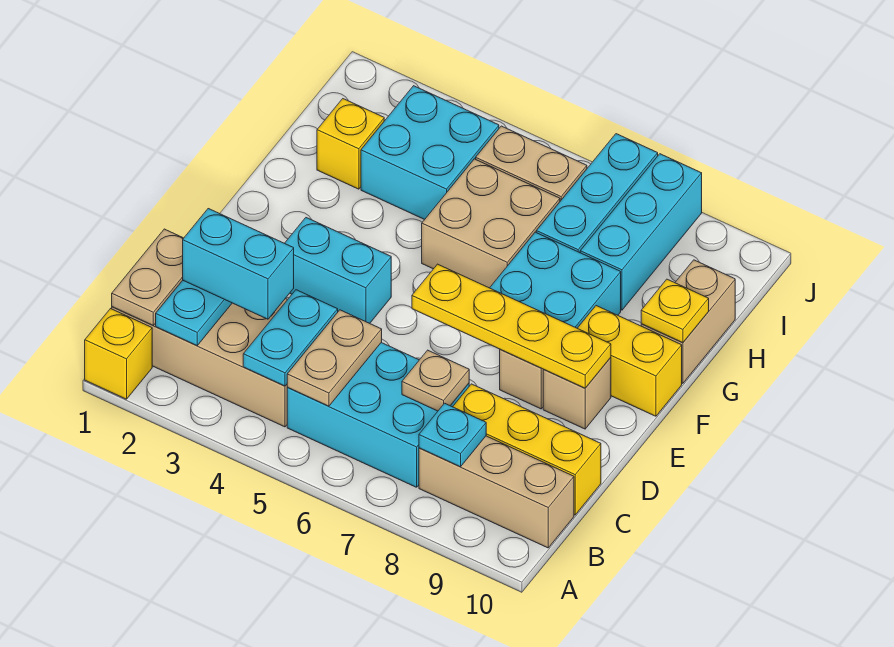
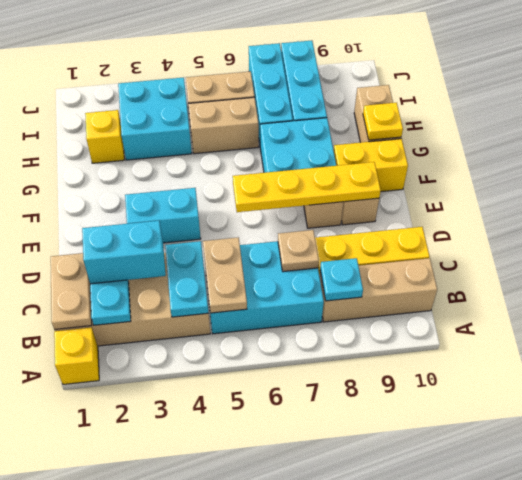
tan 2x2 brick [422,159,560,288] -> tan 1x2 brick [188,97,259,154]

